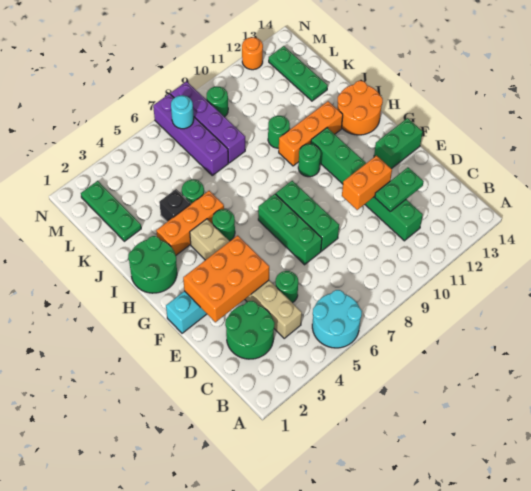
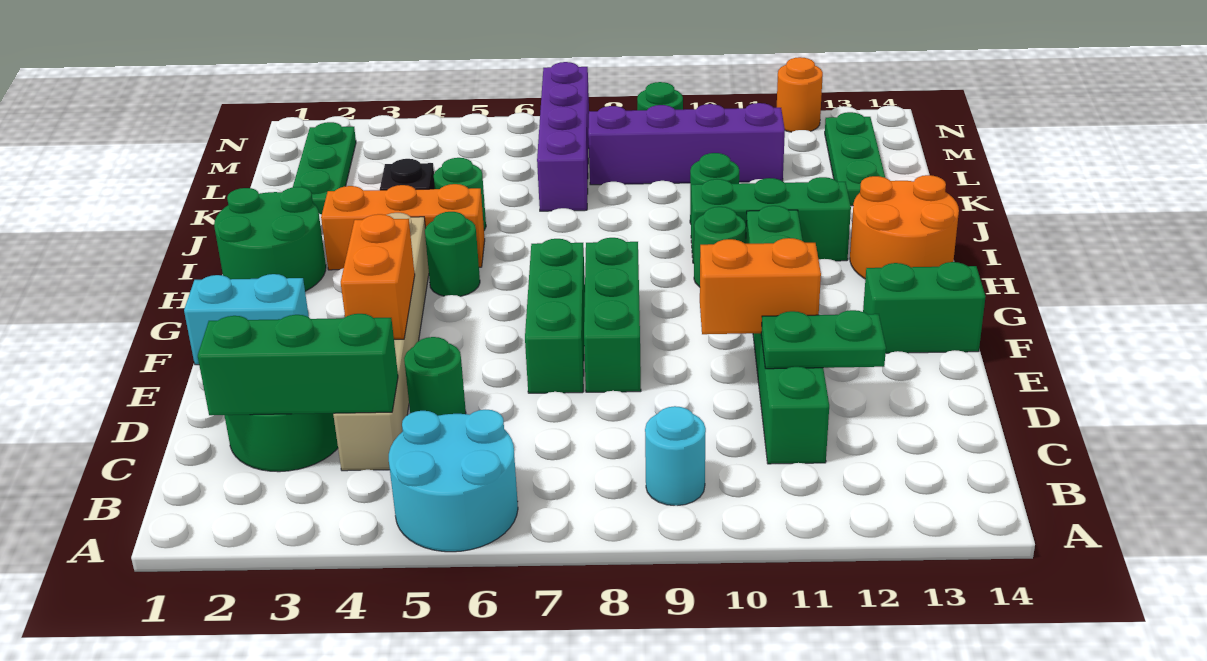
none -> green 1x3 brick [198,314,398,415]
orange 2x3 brick [183,235,269,322] -> orange 1x2 brick [341,214,415,339]
orange 1x3 brick [279,101,343,166] -> green 1x3 brick [691,177,851,263]
purple 1x4 brick [170,81,245,163] -> purple 1x4 brick turned to [588,103,785,185]
cyan 1x1 round brick [171,95,194,129] -> cyan 1x1 round brick moved to [645,406,706,506]

